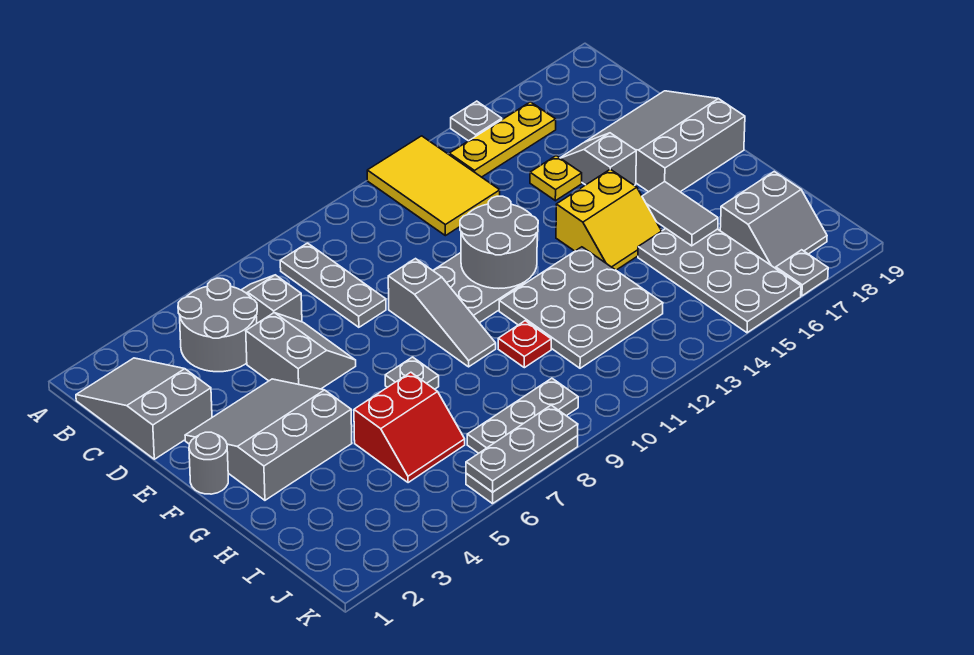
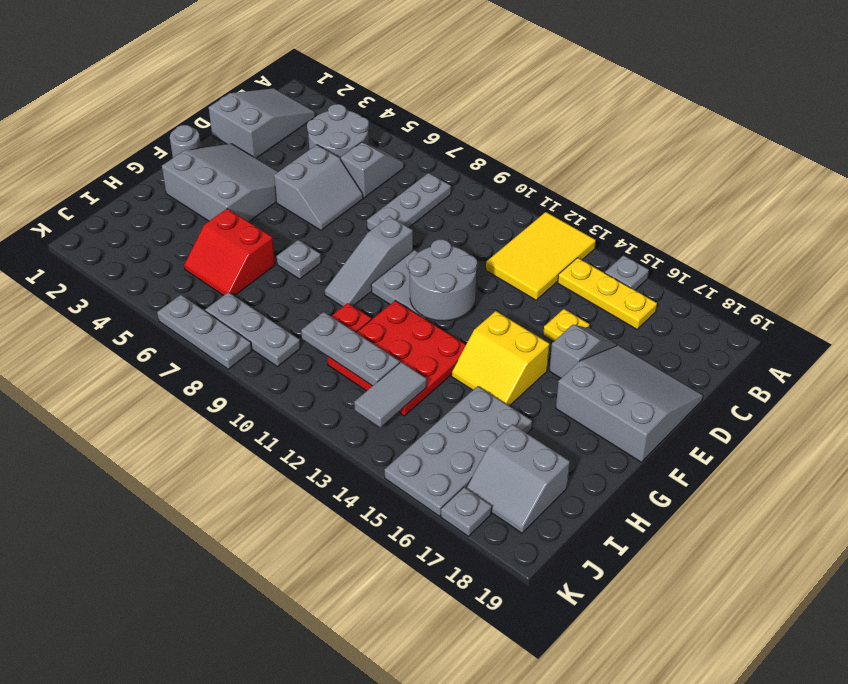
grey 3x3 plate [499,247,663,368] -> red 3x3 plate [327,301,466,416]
grey 1x2 tile [642,182,718,246] -> grey 1x2 tile moved to [354,362,427,427]
grey 1x3 plate [466,405,578,492] -> grey 1x3 plate moved to [301,312,400,386]

